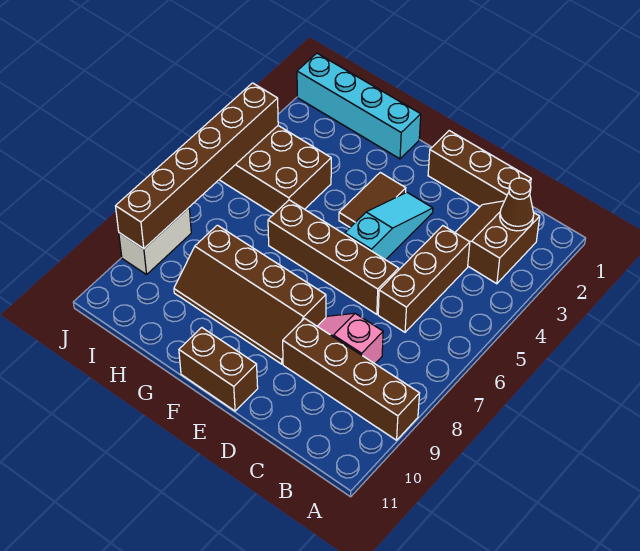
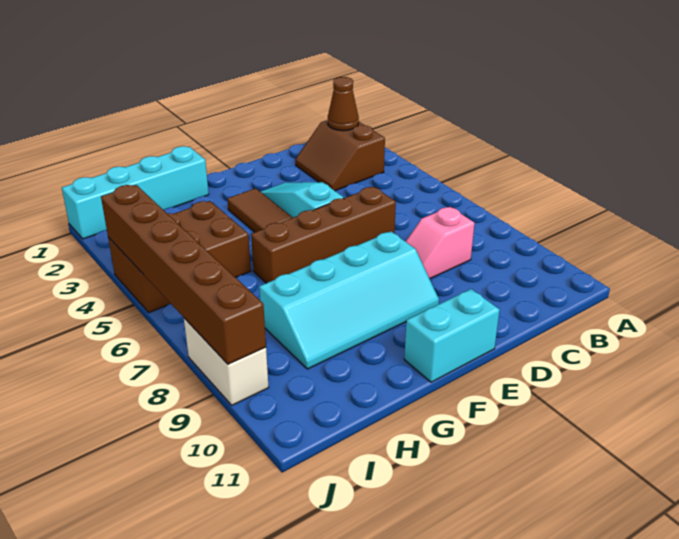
brown 1x4 brick [283,318,420,440] -> none
brown 1x3 brick [428,131,531,207] -> none
brown 1x3 brick [378,226,470,332] -> none
brown 2x4 slope [174,225,326,364] -> cyan 2x4 slope [259,232,439,369]
brown 1x2 brick [179,328,258,411] -> cyan 1x2 brick [404,289,499,382]

